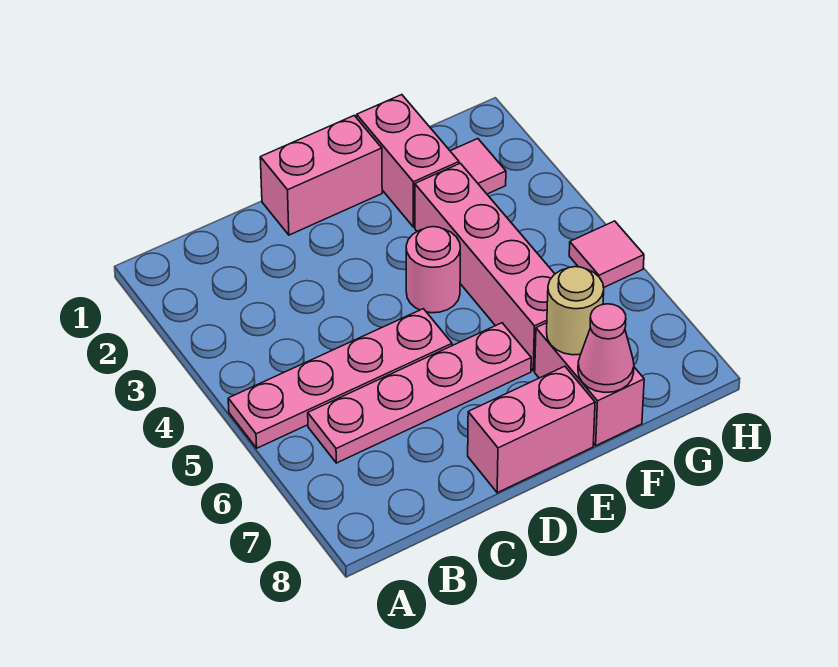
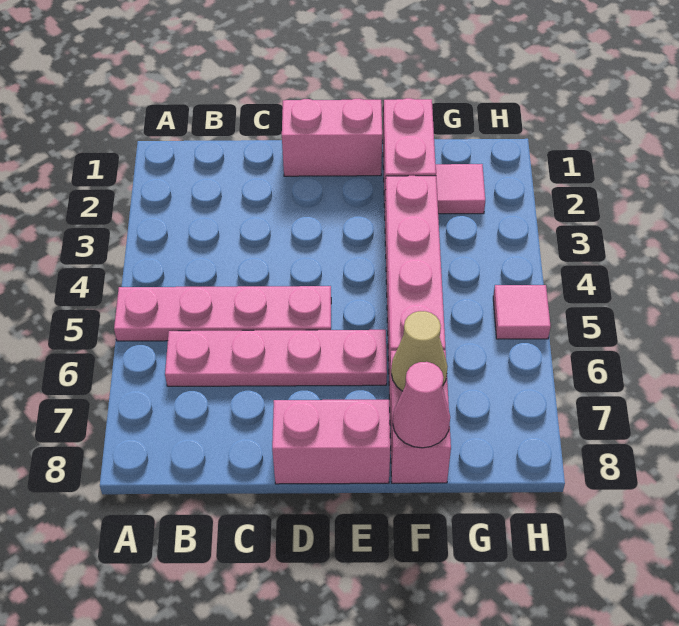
pink 1x1 round brick [406,227,460,313] -> none
tan 1x1 round brick [547,267,604,355] -> tan 1x1 cone [391,311,448,391]

